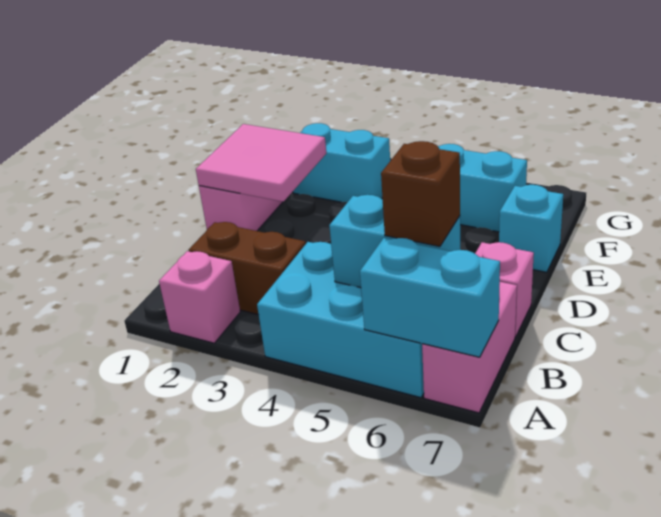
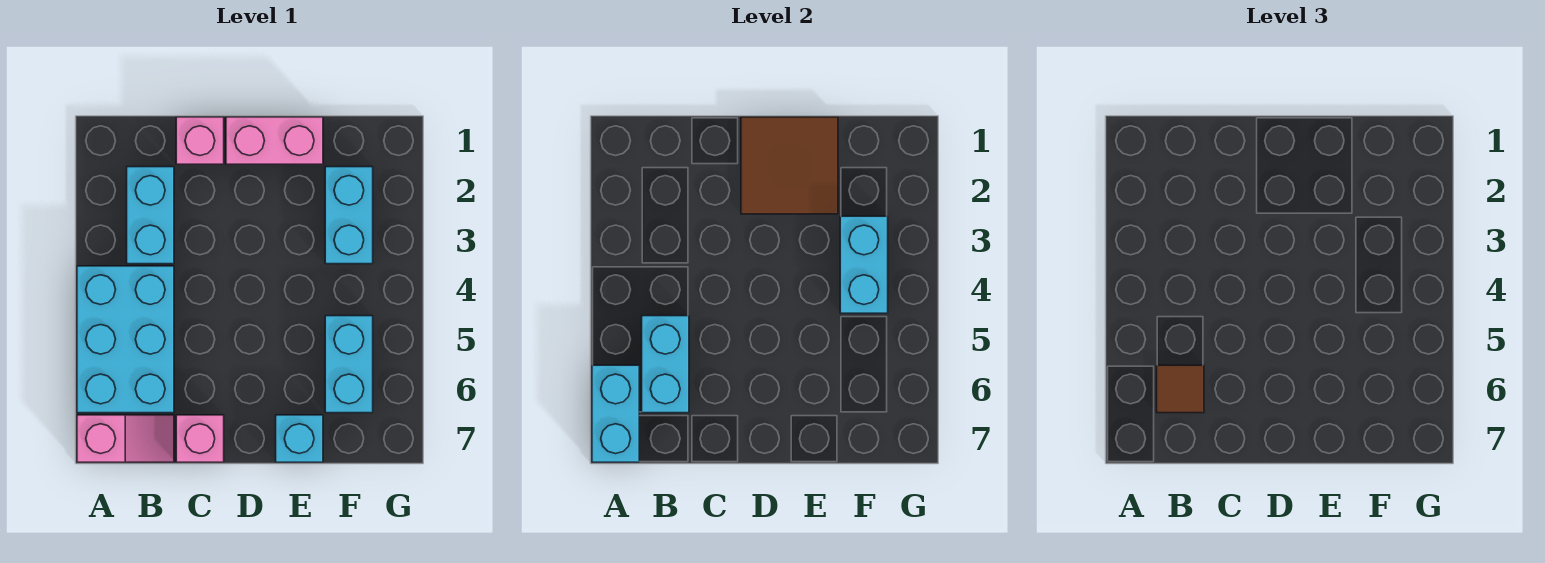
pink 1x1 brick [159,251,240,343] -> pink 1x1 brick moved to [176,117,224,164]
pink 1x2 brick [422,282,517,413] -> pink 1x2 slope [77,415,174,462]
brown 1x2 brick [189,222,306,315] -> cyan 1x2 brick [127,167,174,264]
brown 1x1 brick [381,141,460,246] -> brown 1x1 tile [1157,365,1204,413]
pink 2x2 tile [196,124,326,202] -> brown 2x2 tile [741,117,838,214]
none -> cyan 1x2 brick [840,216,888,313]

